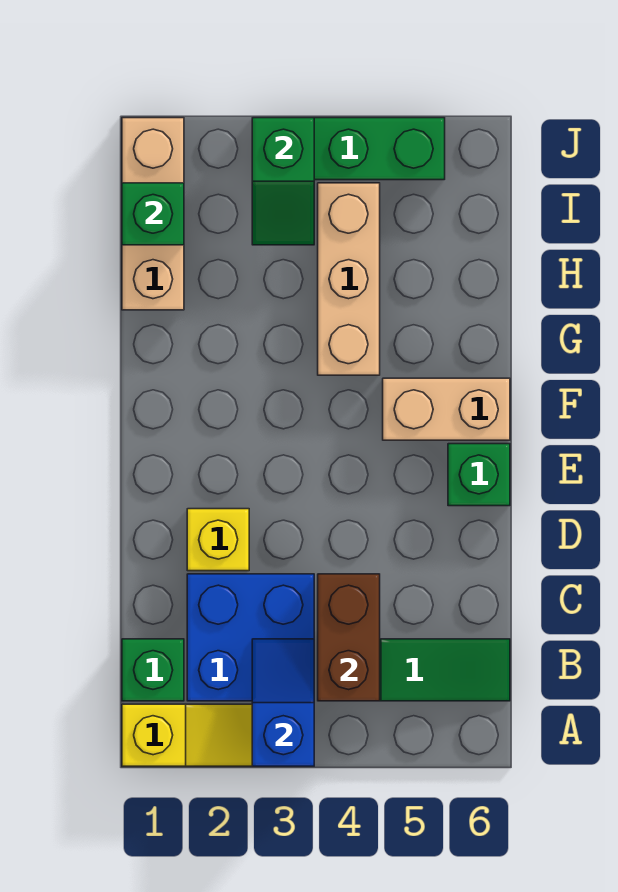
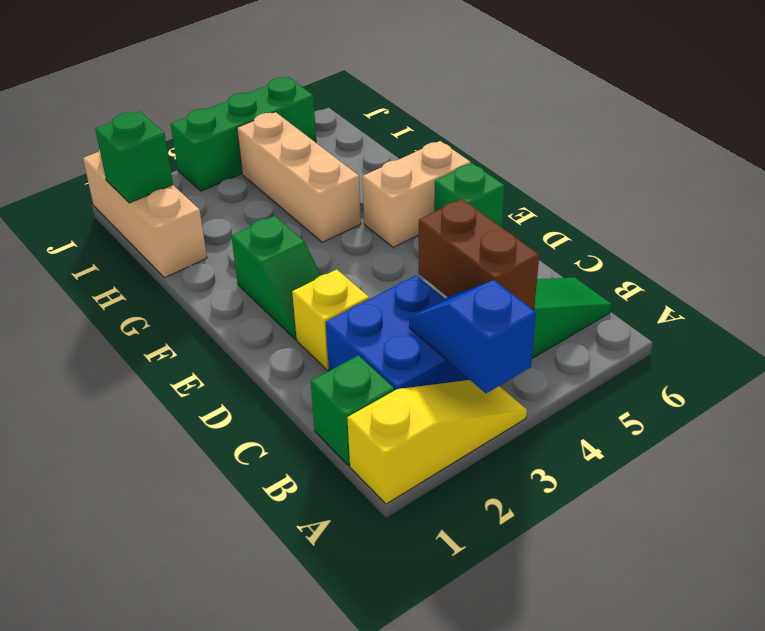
green 1x2 slope [252,118,314,245] -> green 1x2 slope moved to [231,216,321,339]

